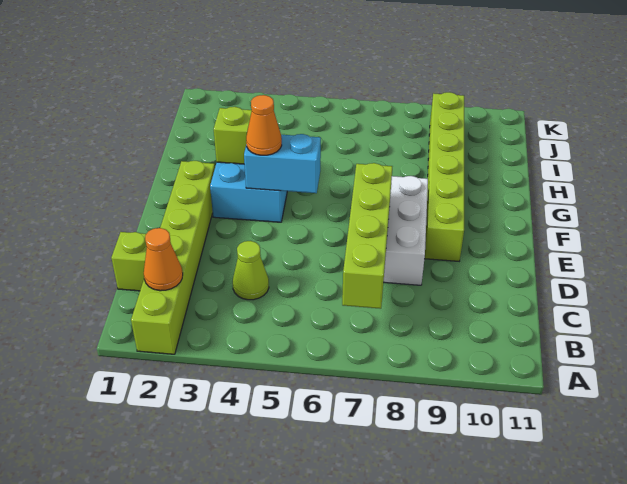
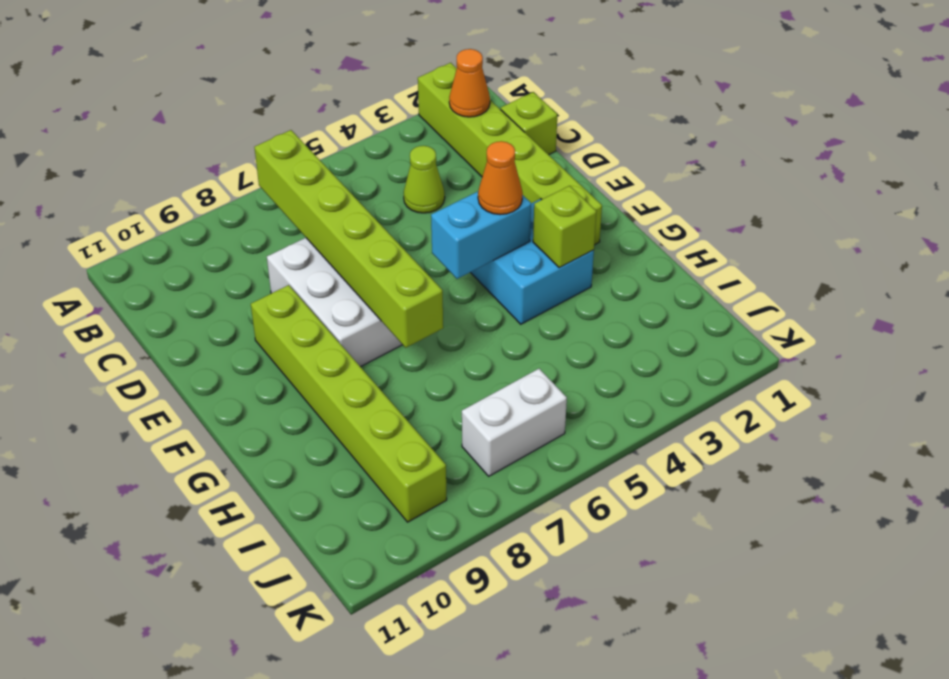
lime 1x4 brick [342,163,392,309] -> lime 1x6 brick [254,130,443,348]
none -> white 1x2 brick [462,369,567,476]

